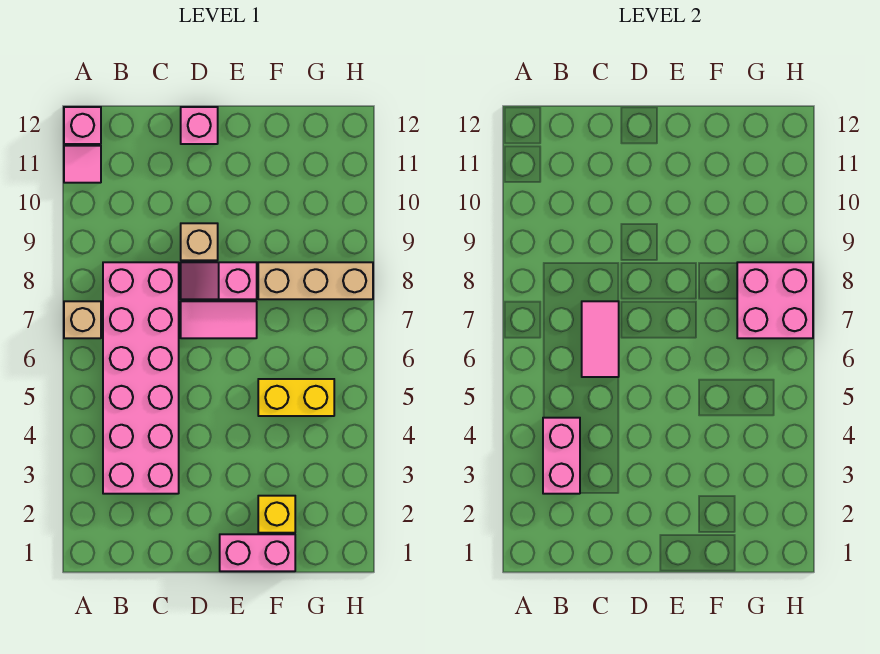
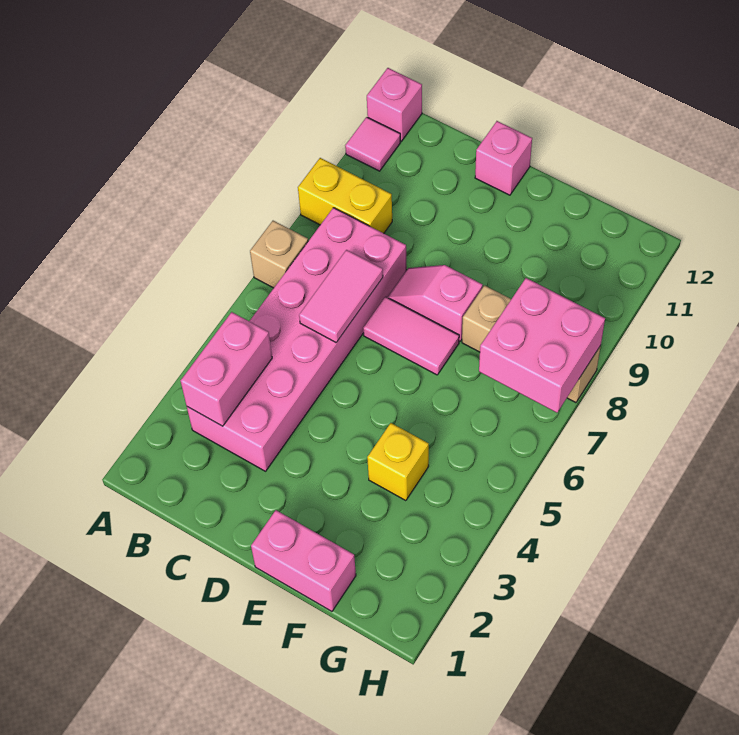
tan 1x1 brick [181,223,218,260] -> none
yellow 1x1 brick [258,496,295,533] -> yellow 1x1 brick moved to [367,423,429,501]
yellow 1x2 brick [258,379,334,416] -> yellow 1x2 brick moved to [298,158,392,233]

